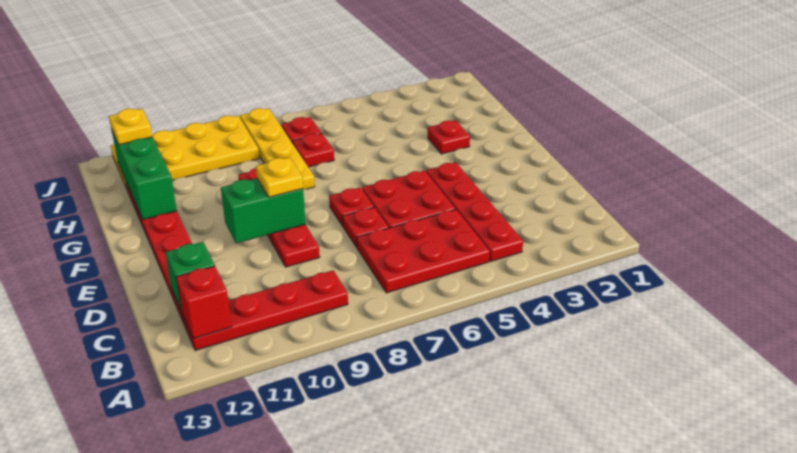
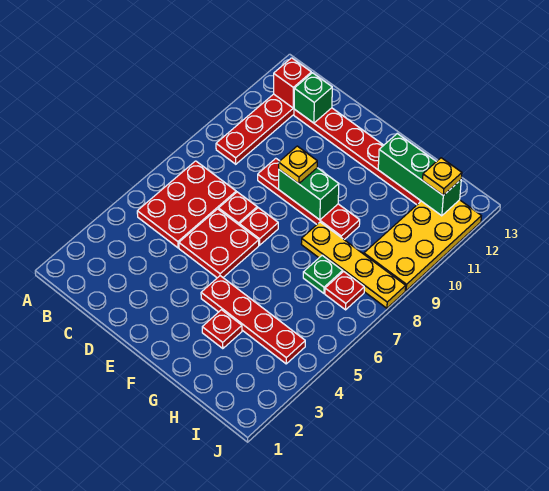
red 1x4 plate [426,162,523,261] -> red 1x4 plate moved to [201,276,305,364]
green 1x2 brick [221,178,306,243] -> green 1x2 brick turned to [279,168,339,220]
red 1x1 plate [292,134,334,167] -> green 1x1 plate [303,255,343,293]

